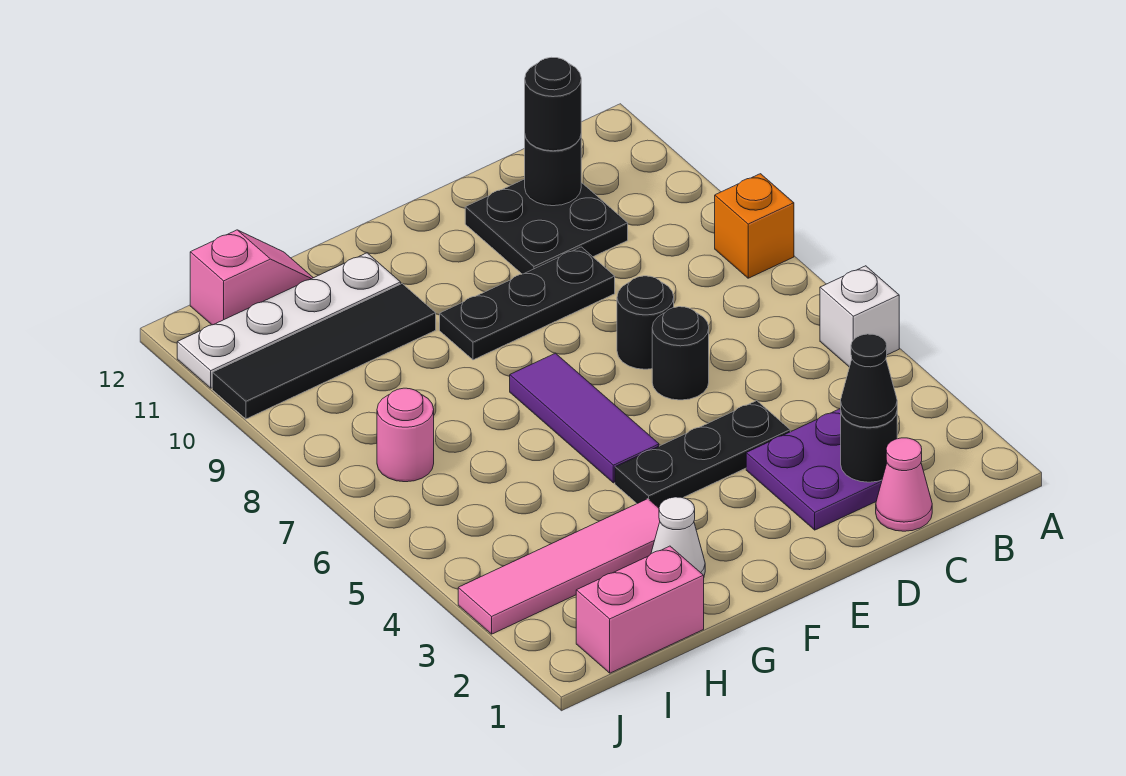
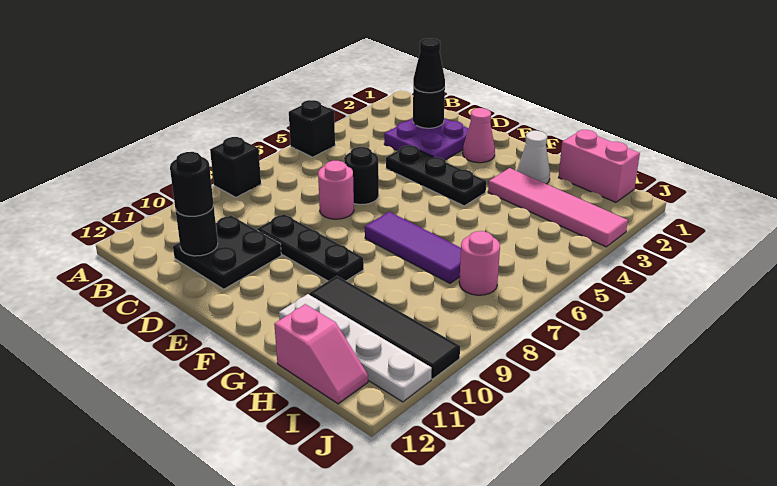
white 1x1 brick [820,266,899,367] -> black 1x1 brick [289,100,335,157]
orange 1x1 brick [715,174,794,278] -> black 1x1 brick [210,137,261,197]
pink 1x1 cone [876,438,932,531] -> pink 1x1 cone moved to [463,108,495,163]
black 1x1 round brick [617,276,674,369] -> pink 1x1 round brick [318,161,354,219]
purple 1x3 tile [510,353,659,483] -> purple 1x3 tile turned to [365,212,461,283]
pink 1x2 slope [190,230,313,325] -> pink 1x2 slope turned to [274,304,368,404]

